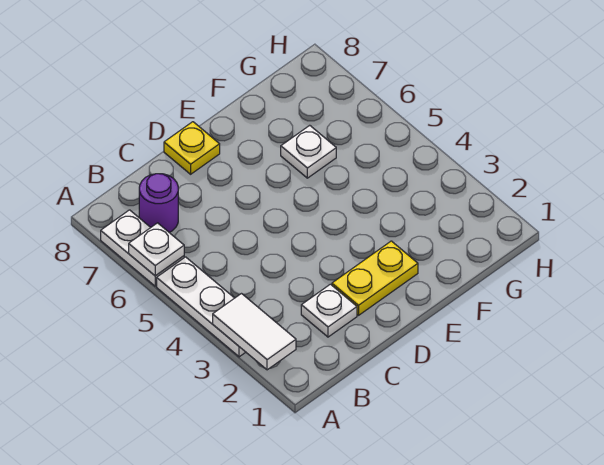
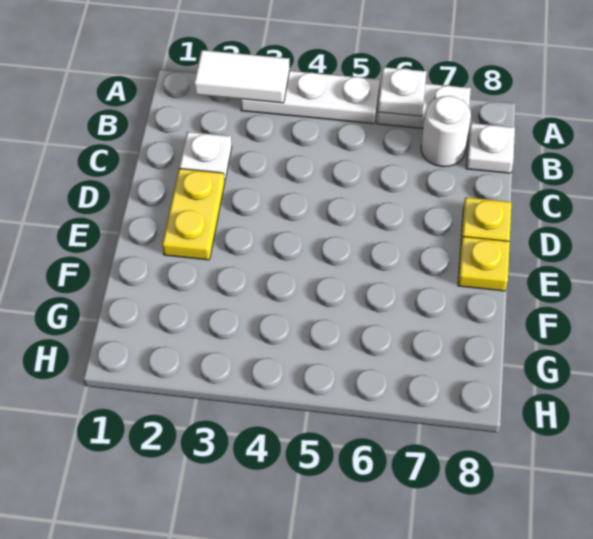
purple 1x1 round brick [139,174,178,233] -> white 1x1 round brick [421,96,471,167]
none -> yellow 1x1 plate [458,237,510,291]
white 1x1 plate [281,125,336,178] -> white 1x1 plate moved to [466,123,515,173]

